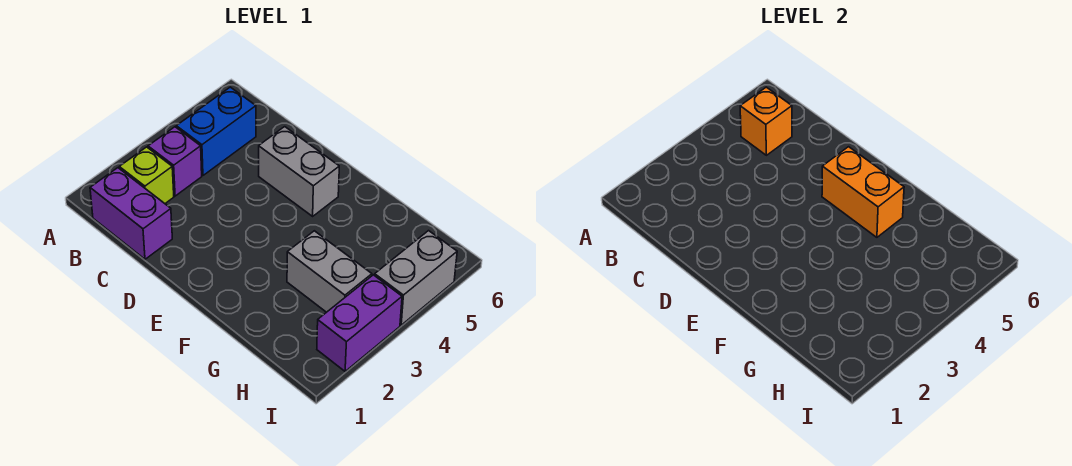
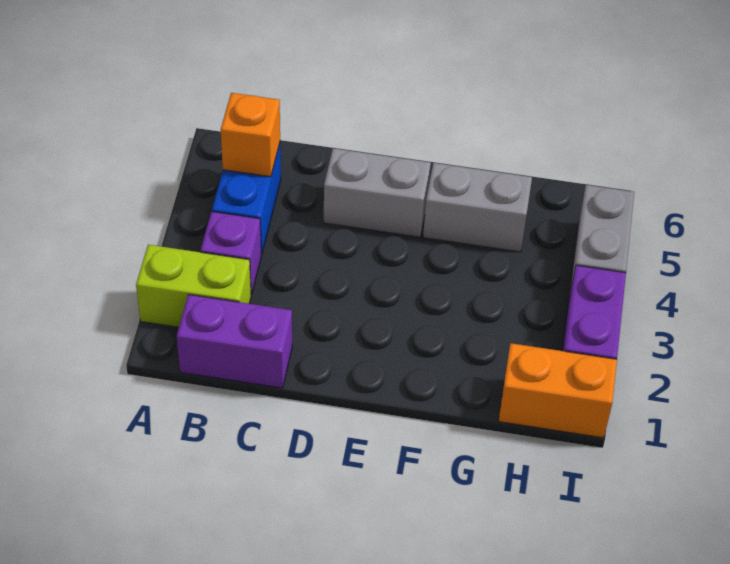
lime 1x1 brick [119,147,174,203] -> lime 1x2 brick [136,245,251,327]
orange 1x2 brick [822,147,904,237] -> orange 1x2 brick moved to [499,343,617,438]
grey 1x2 brick [287,231,372,312] -> grey 1x2 brick moved to [423,163,532,252]

